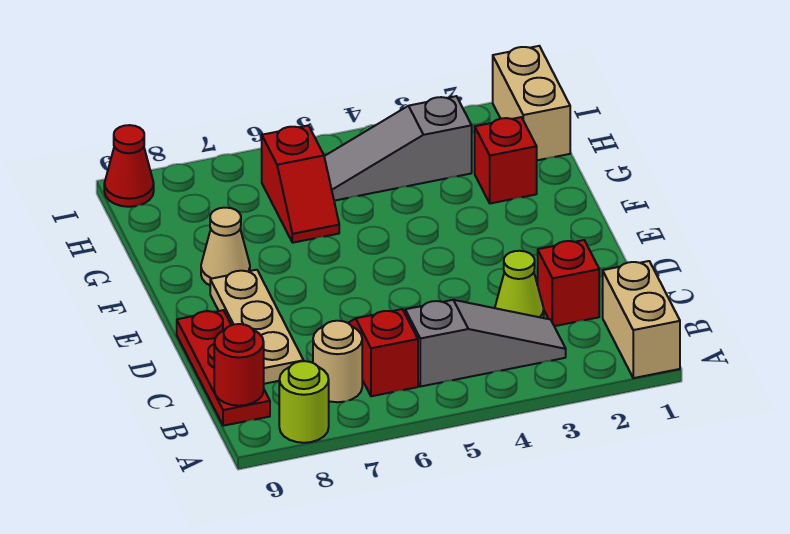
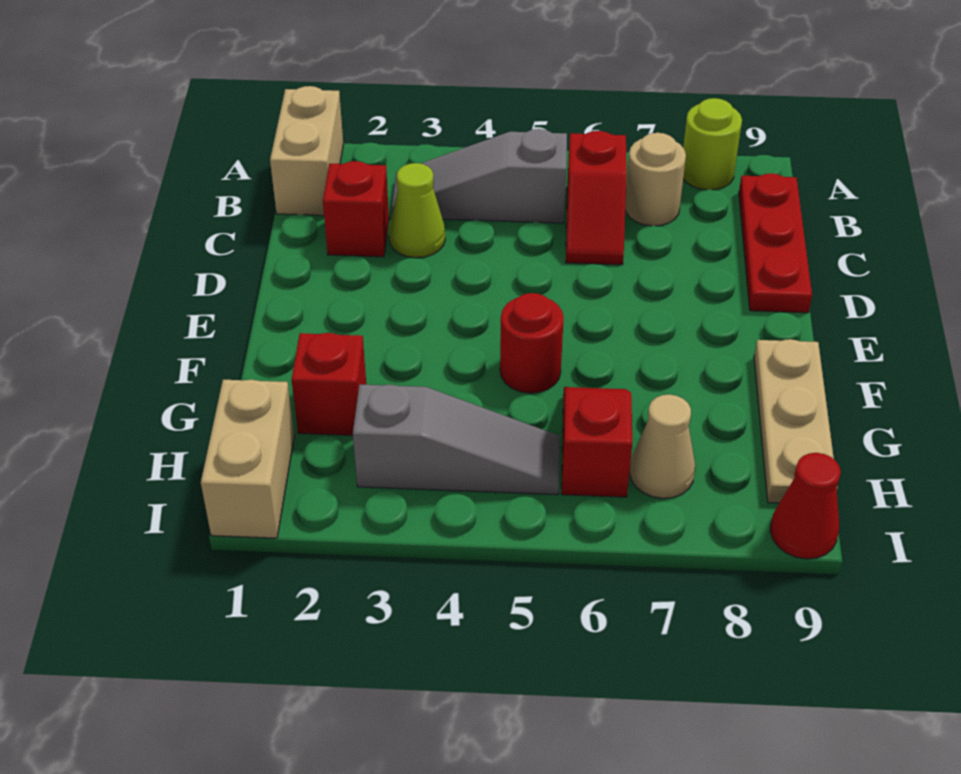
red 1x1 round brick [214,324,264,406] -> red 1x1 round brick moved to [500,293,564,393]
tan 1x3 plate [210,270,304,384] -> tan 1x3 plate moved to [754,339,838,503]
tan 1x1 cone [201,208,250,285] -> tan 1x1 cone moved to [630,394,695,498]

